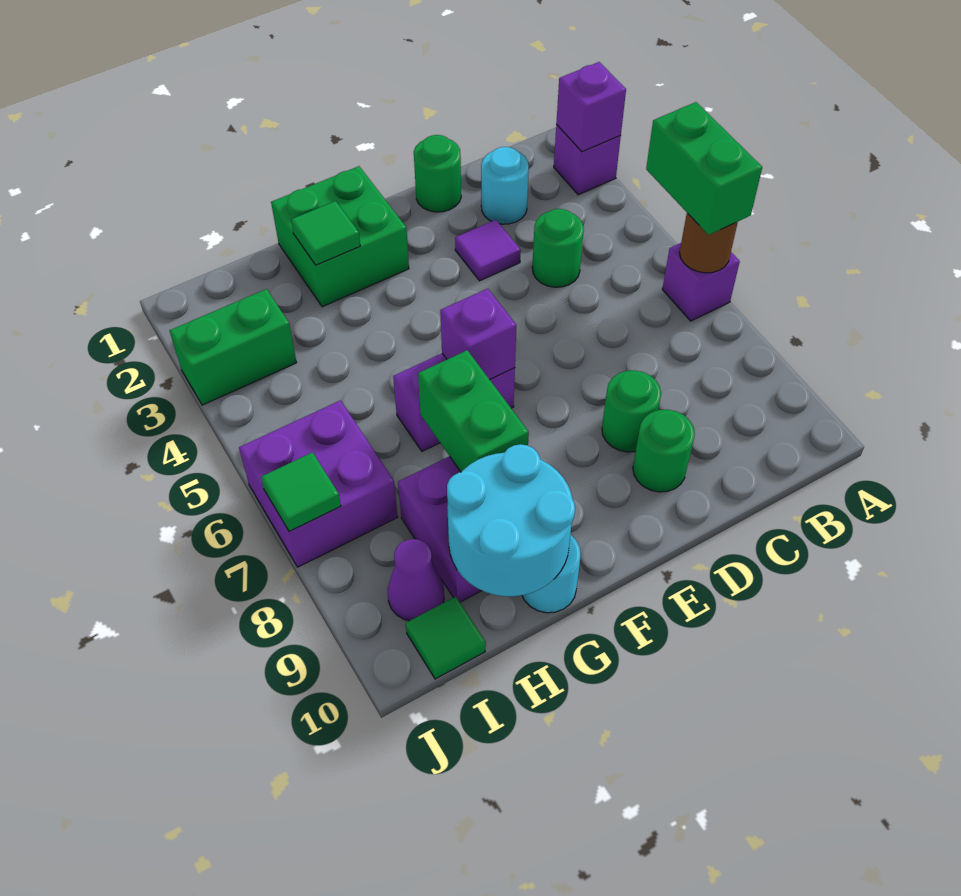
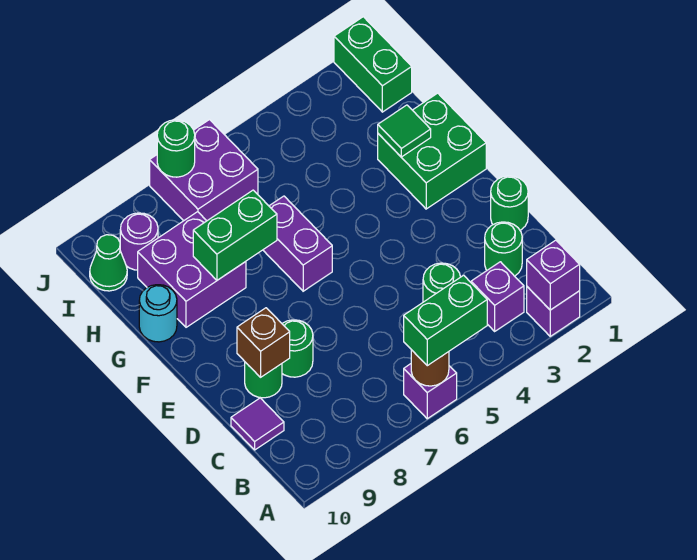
cyan 1x1 round brick [481,147,529,224] -> green 1x1 round brick [485,222,522,276]
purple 1x1 tile [455,220,521,281] -> purple 1x1 tile moved to [231,398,284,450]
none -> brown 1x1 brick [237,308,290,377]
purple 1x1 brick [440,289,516,379] -> purple 1x1 brick moved to [471,262,524,331]
cyan 2x2 round brick [447,444,575,596] -> none
green 1x2 brick [170,289,297,405] -> green 1x2 brick moved to [334,17,412,112]
purple 1x1 cone [388,539,444,621] -> purple 1x1 round brick [120,213,158,270]
green 1x1 tile [406,597,486,679] -> green 1x1 cone [90,235,127,291]
green 1x1 tile [261,452,341,532] -> green 1x1 round brick [157,120,195,177]

